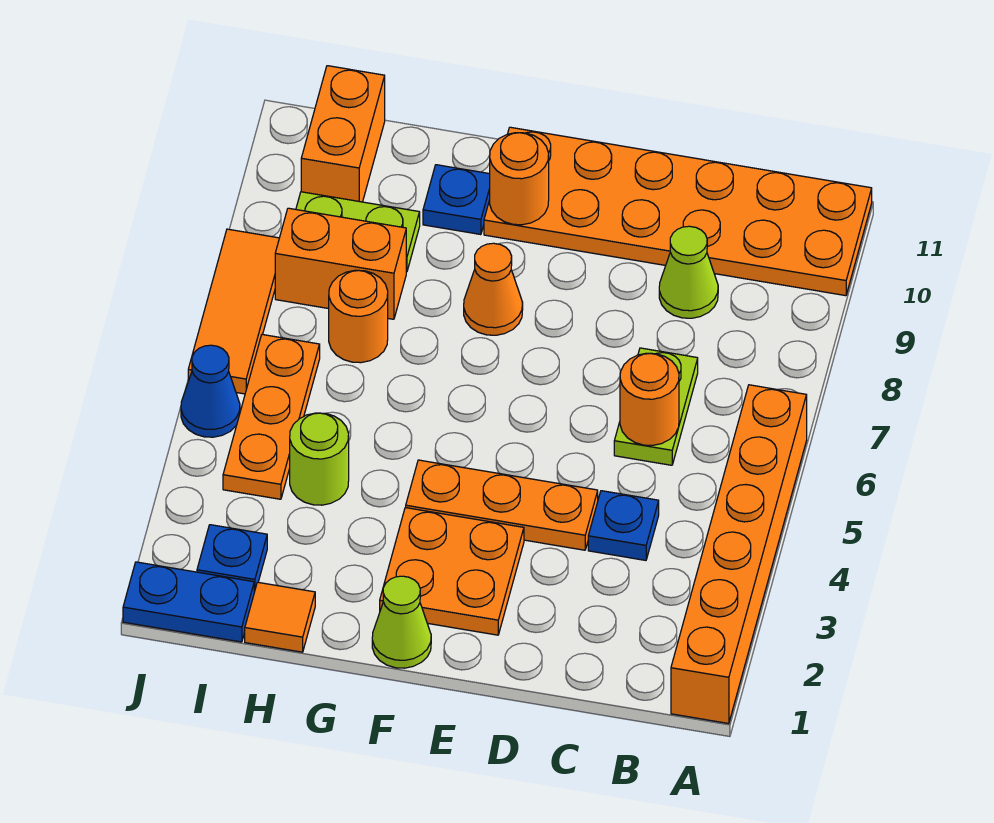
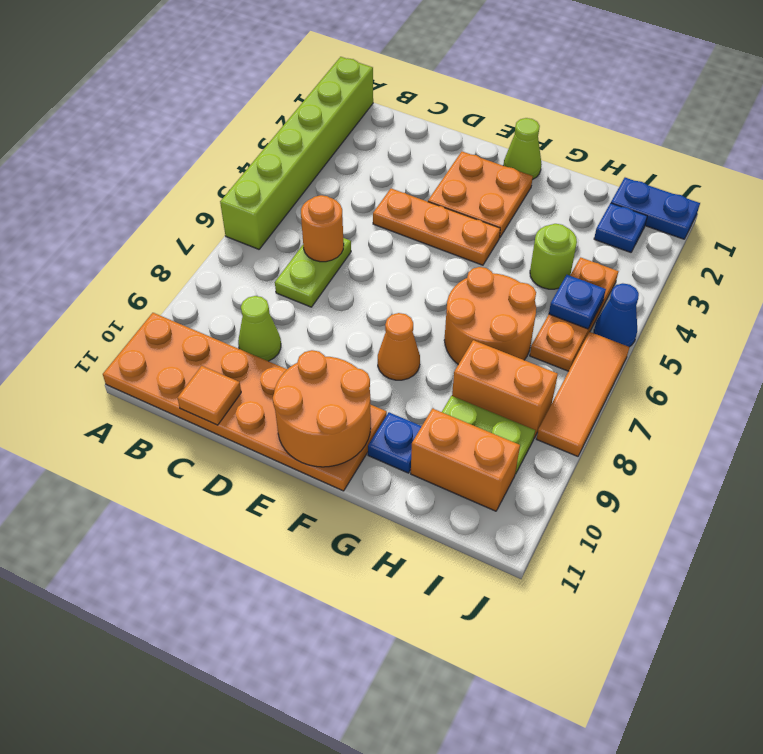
orange 1x6 brick [671,385,807,724] -> lime 1x6 brick [220,57,373,249]
blue 1x1 plate [588,491,659,560] -> blue 1x1 plate moved to [549,275,606,329]
orange 1x1 round brick [490,133,549,225] -> orange 2x2 round brick [273,350,371,467]
orange 1x1 tile [245,582,315,652] -> orange 1x1 tile moved to [177,366,241,425]
orange 1x1 round brick [329,270,388,363] -> orange 2x2 round brick [444,267,536,364]
orange 1x2 brick [301,66,385,202] -> orange 1x2 brick turned to [411,409,520,511]

